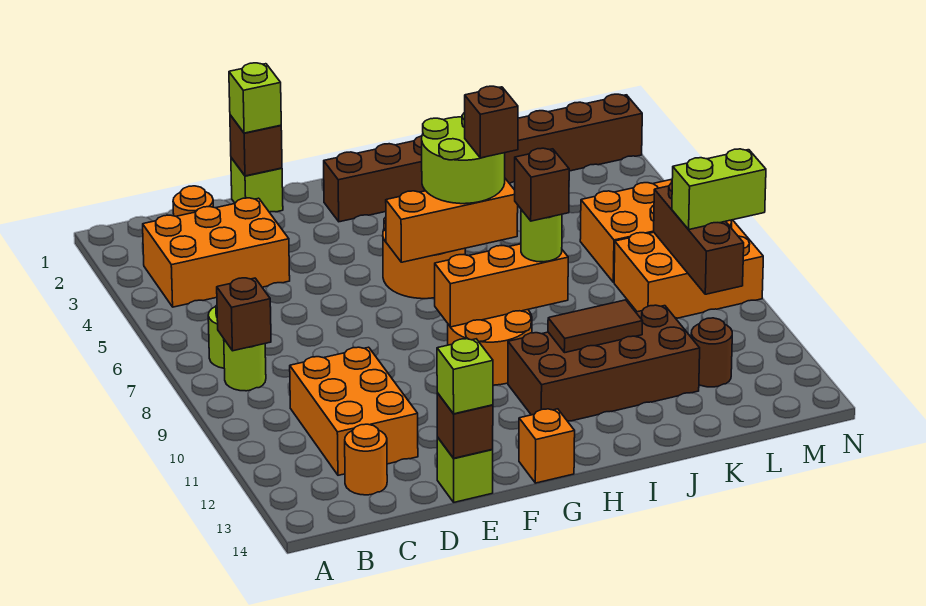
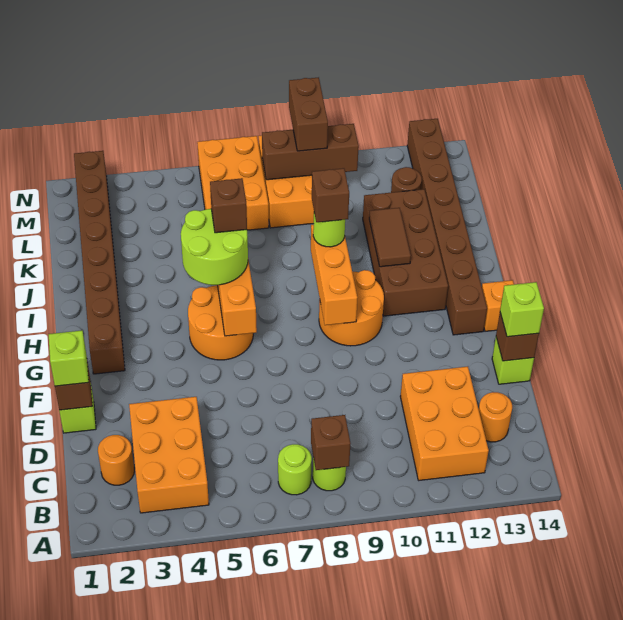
orange 2x3 brick [290,347,418,475] -> orange 2x3 brick turned to [400,367,489,480]
none -> brown 1x8 brick [407,119,487,335]
lime 1x2 brick [672,149,766,229] -> brown 1x2 brick [289,77,328,151]

